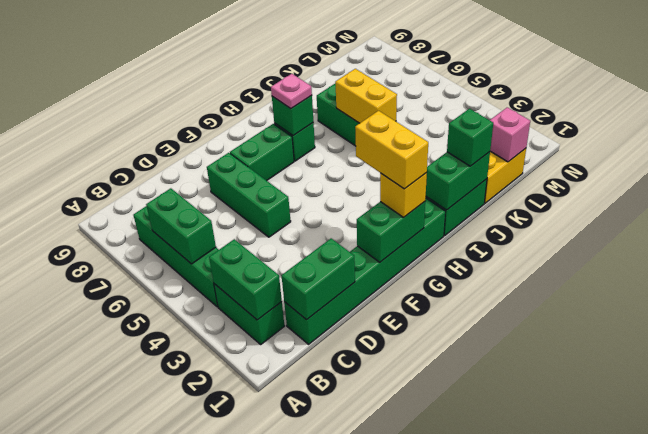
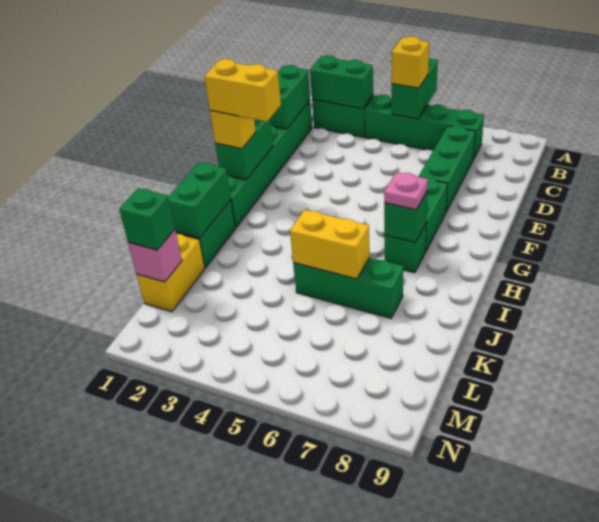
green 1x2 brick [146,188,216,264] -> green 1x2 brick turned to [392,59,438,119]
none -> yellow 1x1 brick [392,37,429,88]
green 1x3 brick [207,153,291,237] -> green 1x3 brick turned to [419,126,475,212]
green 1x1 brick [447,109,493,166] -> green 1x1 brick moved to [119,188,175,250]

